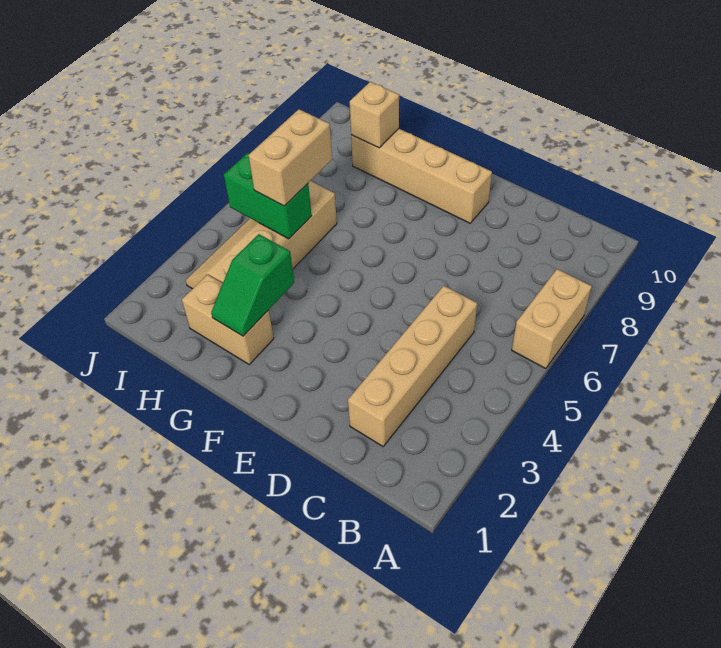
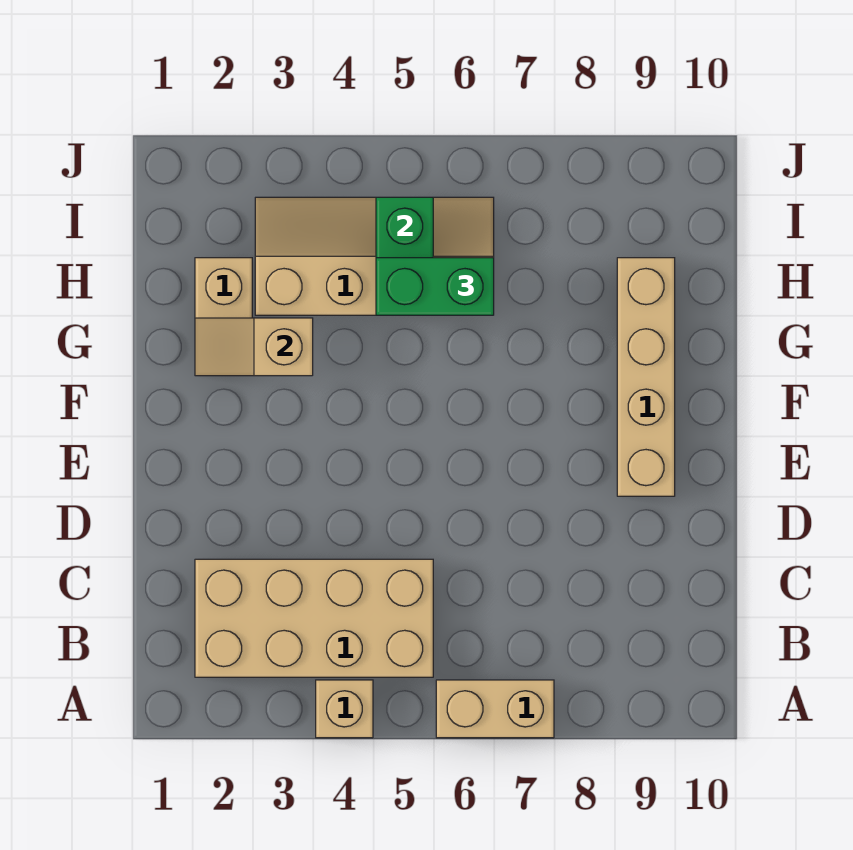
tan 1x4 brick [348,286,477,446] -> tan 2x4 brick [195,559,433,677]
green 1x2 slope [211,234,294,336] -> tan 1x2 slope [195,318,313,376]
tan 1x2 brick [248,109,332,206] -> green 1x2 brick [376,258,494,315]
tan 1x1 brick [350,82,399,148] -> tan 1x1 brick moved to [316,680,373,738]

